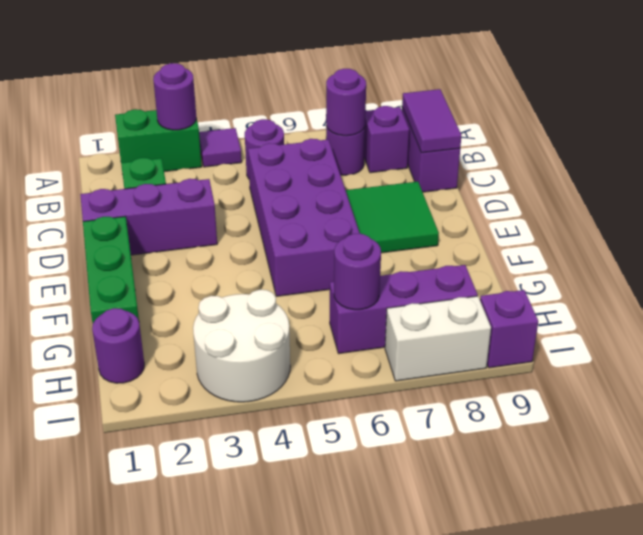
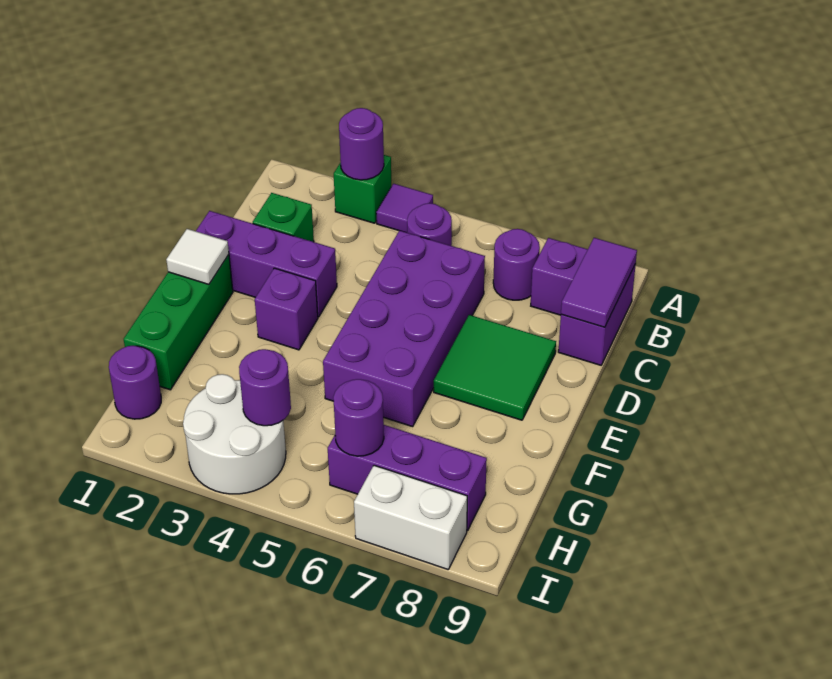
green 1x2 brick [115,109,202,172] -> green 1x1 brick [334,155,391,223]
purple 1x1 round brick [326,69,366,136] -> purple 1x1 round brick moved to [239,349,291,426]
none -> white 1x1 tile [166,229,229,284]
purple 1x1 brick [480,290,538,368] -> purple 1x1 brick moved to [255,268,318,350]

